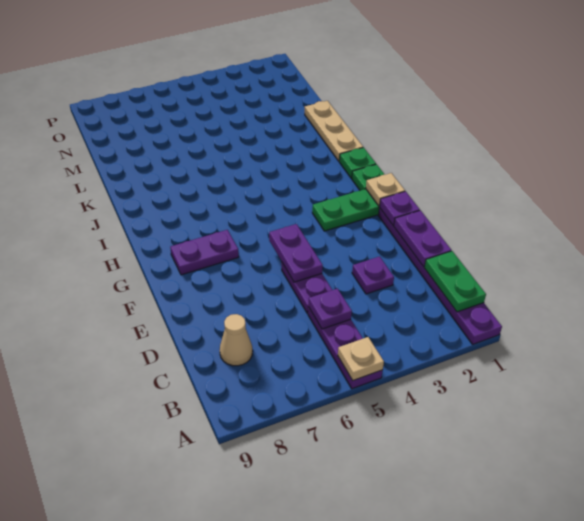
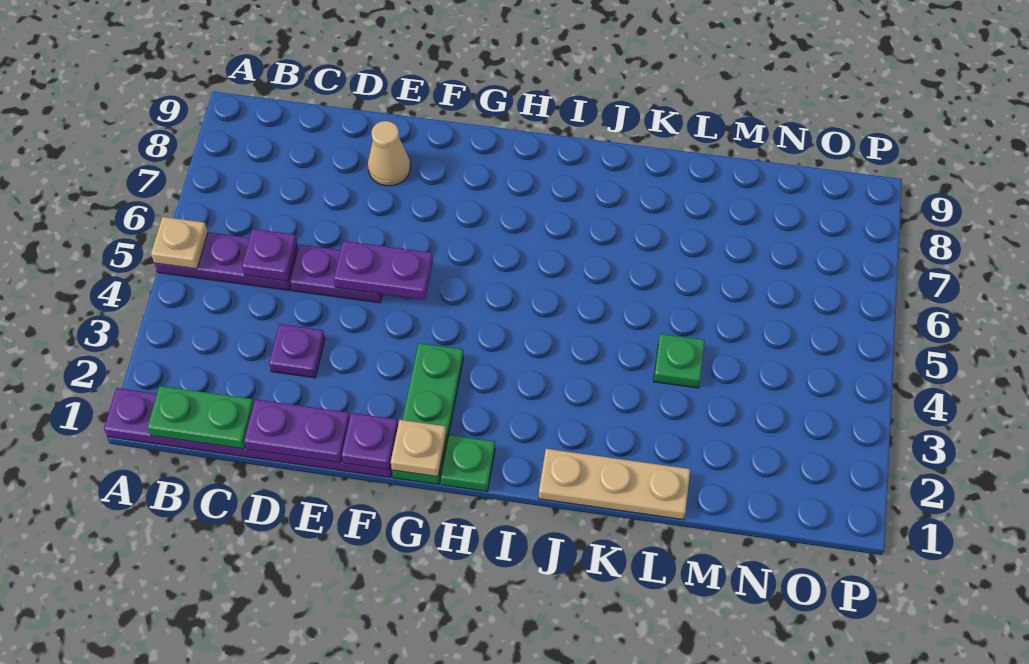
tan 1x1 cone [220,314,253,366] -> tan 1x1 cone moved to [368,121,410,186]
purple 1x2 plate [170,230,239,275] -> none
green 1x1 plate [339,147,376,178] -> green 1x1 plate moved to [653,334,705,388]

